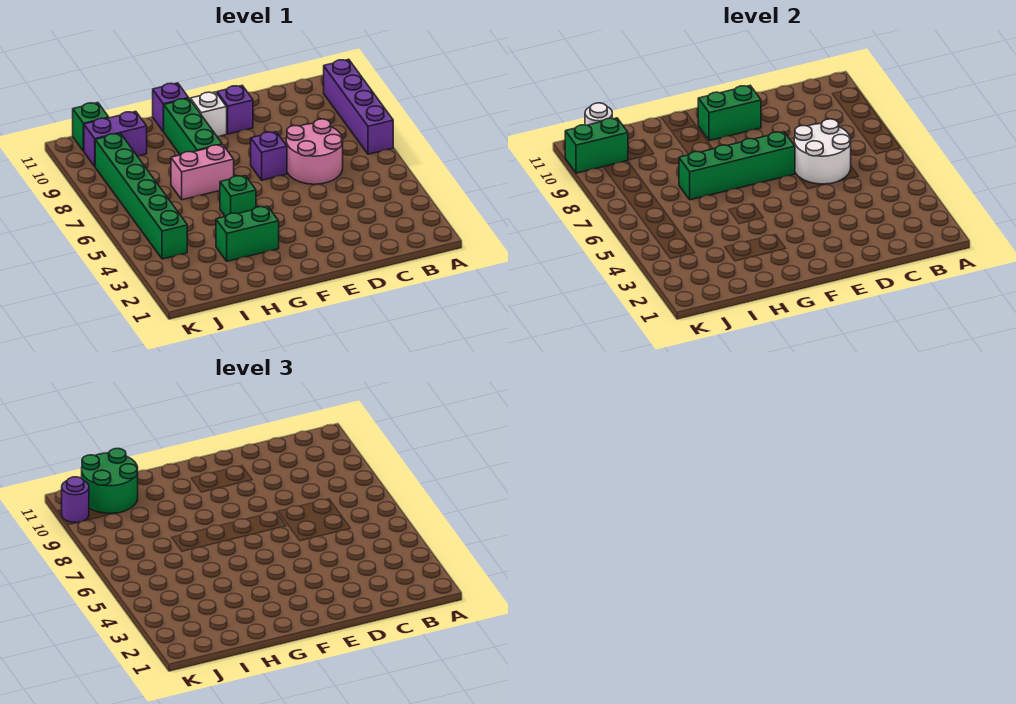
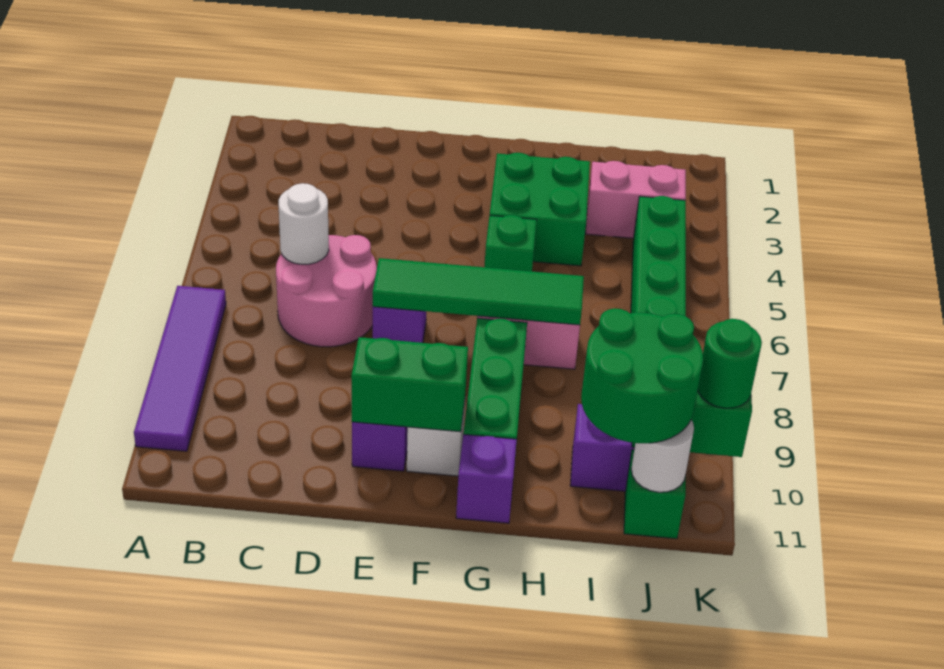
purple 1x4 brick [324,59,393,154] -> purple 1x4 tile [134,286,226,451]
white 2x2 round brick [794,119,851,184] -> white 1x1 round brick [279,183,329,264]
green 1x4 brick [679,132,795,200] -> green 1x4 tile [373,258,584,325]
green 1x2 brick [216,206,279,261] -> green 2x2 brick [490,153,590,266]
none -> pink 1x2 brick [586,161,686,238]
purple 1x1 round brick [62,477,89,523] -> green 1x1 round brick [698,319,762,408]

